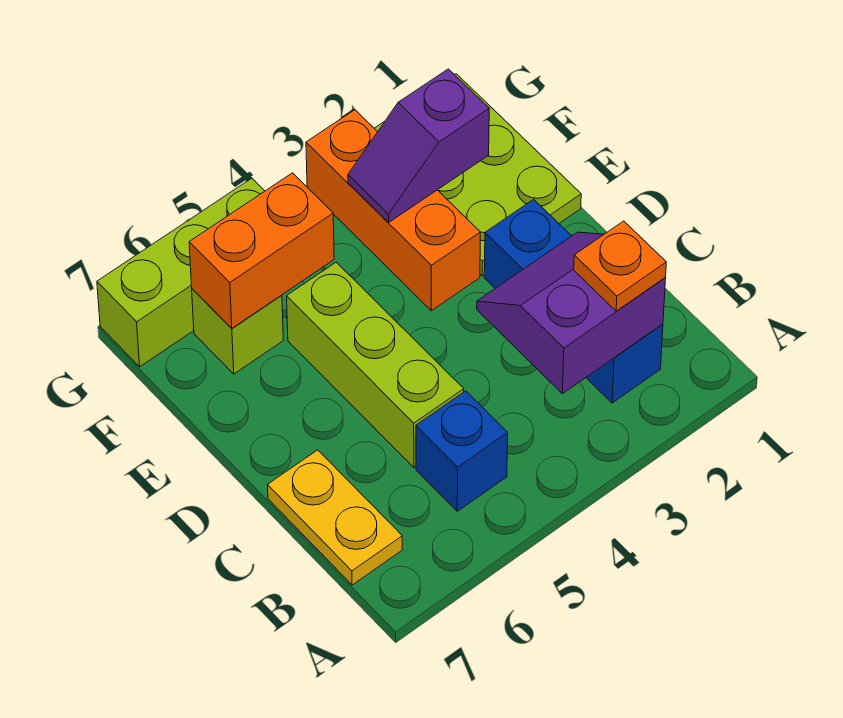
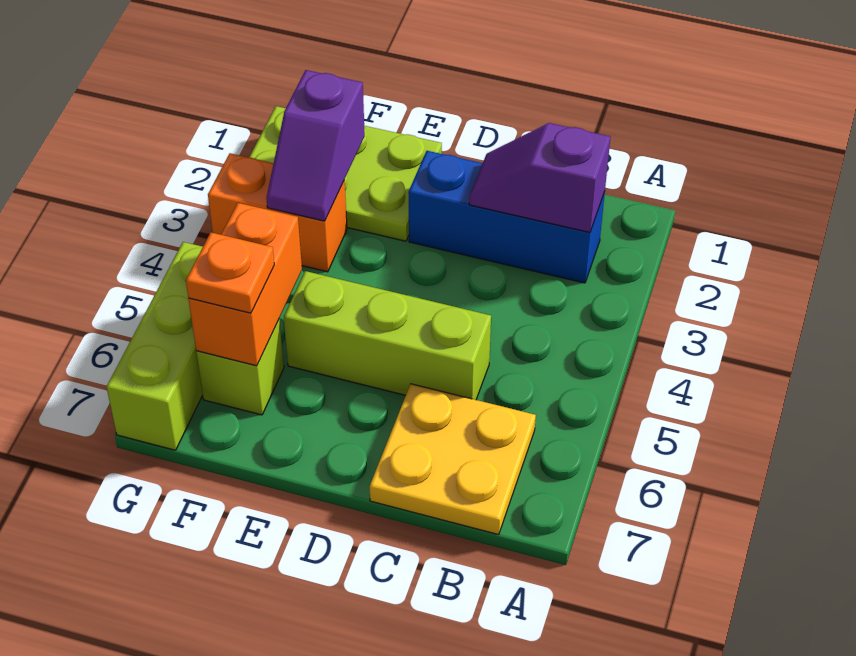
purple 2x2 slope [477,232,666,394] -> purple 1x2 slope [469,123,610,232]
orange 1x1 plate [574,221,666,311] -> orange 1x1 plate moved to [186,233,274,313]
blue 1x1 brick [416,391,508,511] -> none
yellow 1x2 plate [268,450,402,585] -> yellow 2x2 plate [369,384,536,535]
orange 1x3 brick [306,110,480,311] -> orange 1x2 brick [208,153,347,272]

